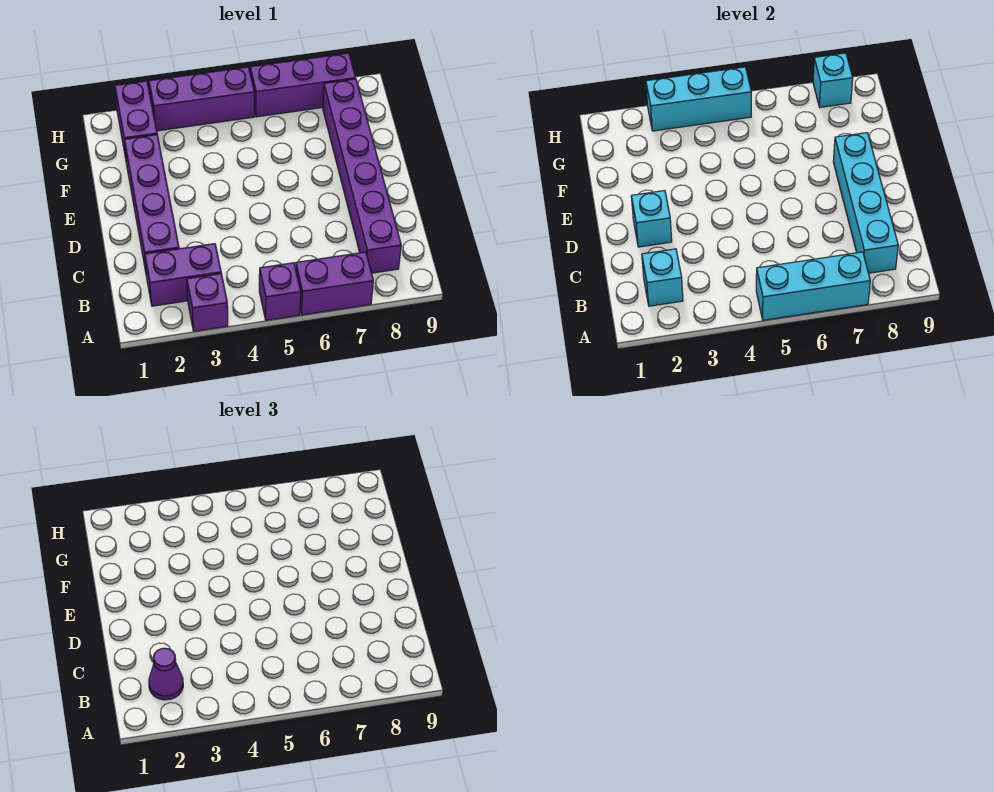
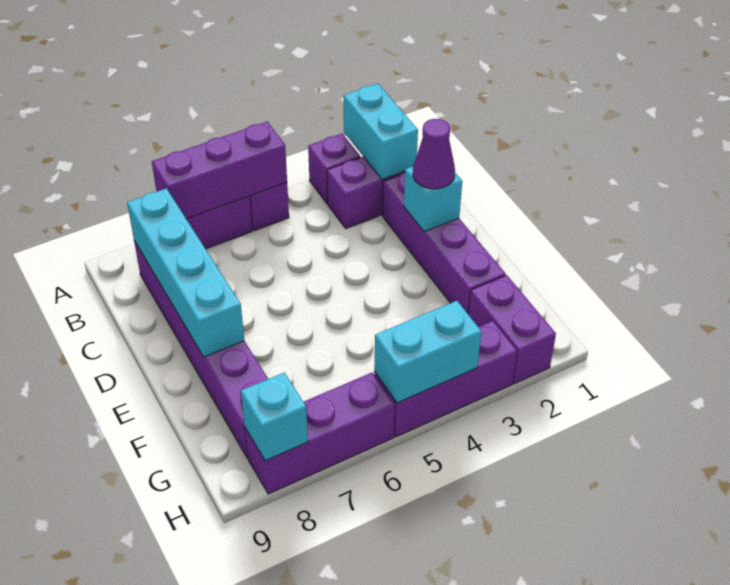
cyan 1x3 brick [756,252,870,320] -> purple 1x3 brick [152,122,287,219]
cyan 1x1 brick [642,249,683,306] -> cyan 1x2 brick [344,84,418,180]
purple 1x1 cone [149,648,183,700] -> purple 1x1 cone moved to [413,119,455,189]
cyan 1x3 brick [646,67,751,131] -> cyan 1x2 brick [374,301,481,403]

